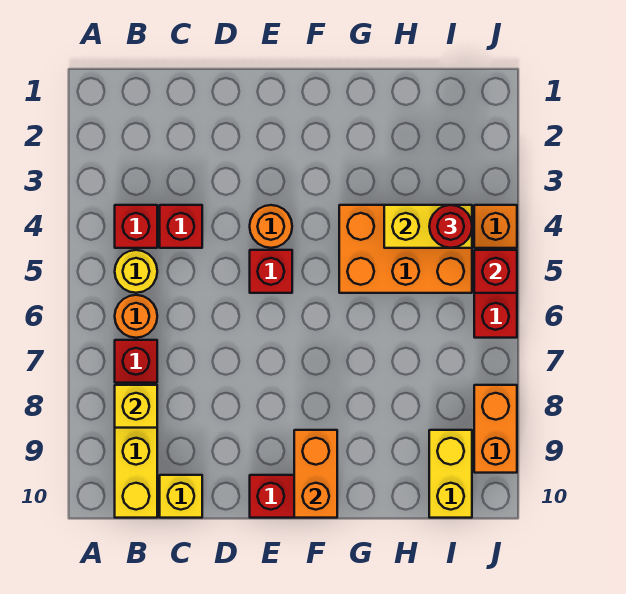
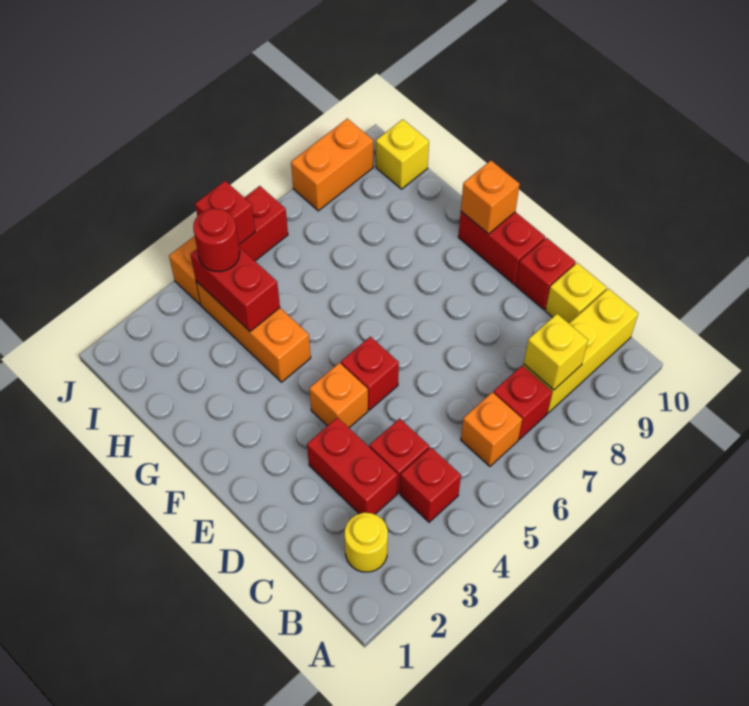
yellow 1x1 round brick [115,250,157,293] -> yellow 1x1 round brick moved to [345,513,388,572]
orange 1x1 round brick [115,295,157,338] -> orange 1x1 brick [461,392,522,466]
none -> red 1x2 brick [307,417,398,514]
none -> red 1x1 brick [516,238,576,310]
orange 1x1 round brick [250,205,292,248] -> orange 1x1 brick [309,363,368,428]
orange 1x2 brick [294,430,337,518] -> orange 1x1 brick [461,161,520,234]
orange 2x3 brick [339,205,472,293] -> orange 1x3 brick [196,281,311,382]
yellow 1x2 brick [384,205,472,248] -> red 1x2 brick [190,247,280,331]
yellow 1x2 brick [429,430,472,518] -> yellow 1x1 brick [376,119,429,189]

